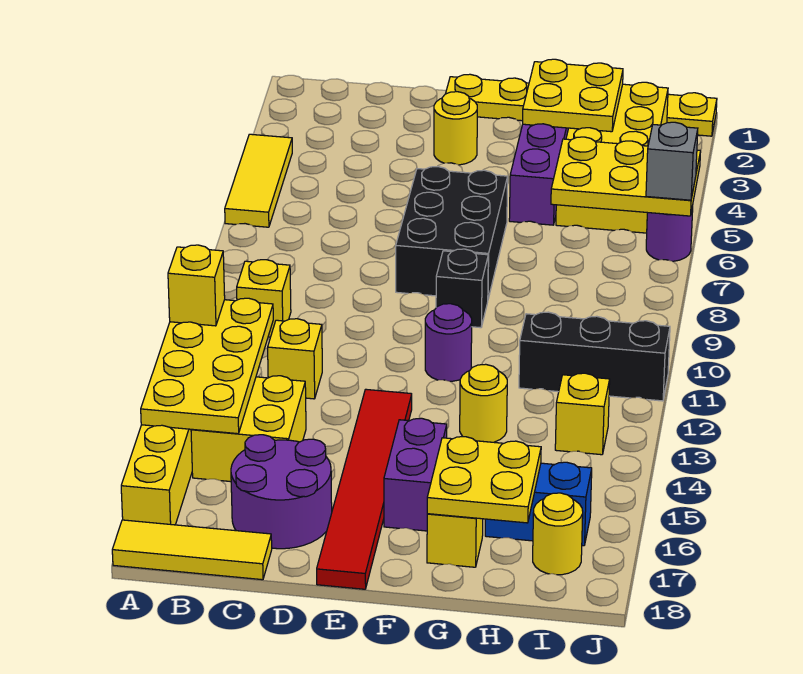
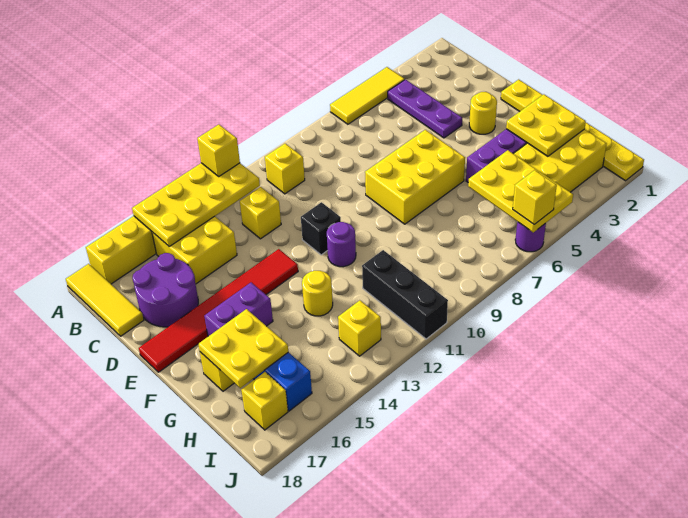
none -> purple 1x3 plate [388,79,462,138]
black 2x3 brick [396,166,508,299] -> yellow 2x3 brick [365,130,465,224]
black 1x1 brick [436,249,488,328] -> black 1x1 brick moved to [301,202,341,255]
yellow 1x1 round brick [533,493,583,575] -> yellow 1x1 brick [241,372,288,430]
grey 1x1 brick [646,122,698,200] -> yellow 1x1 brick [513,170,557,224]

